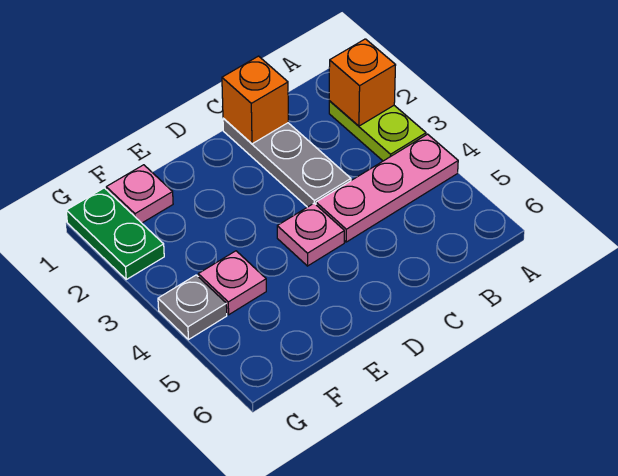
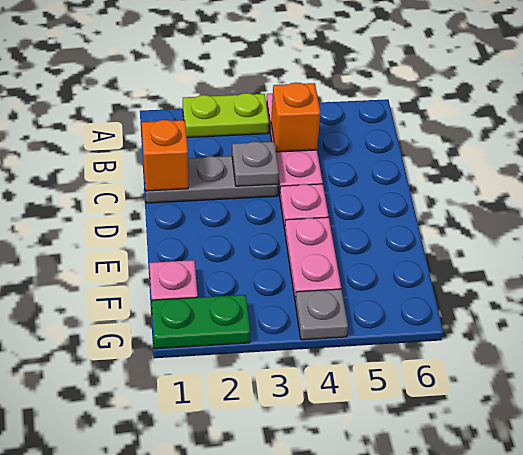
orange 1x1 brick [329,39,396,126] -> orange 1x1 brick moved to [271,82,320,152]
none -> grey 1x1 plate [232,142,279,186]
pink 1x1 plate [198,251,266,315] -> pink 1x2 plate [285,217,341,300]

